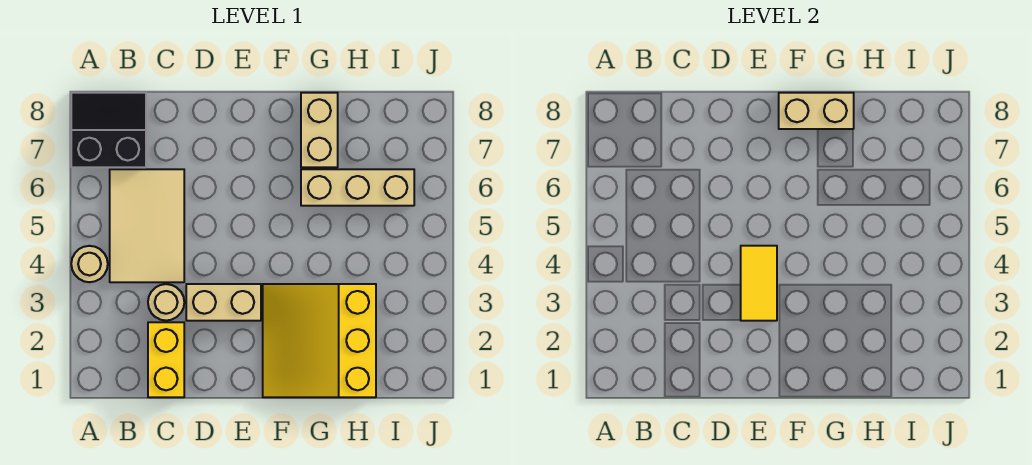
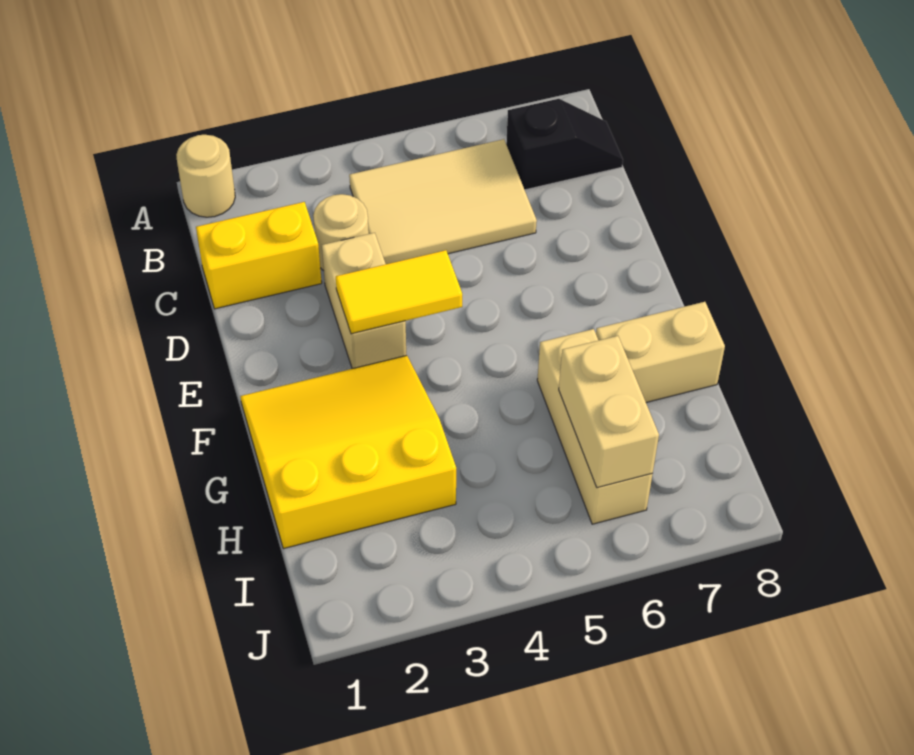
tan 1x1 round brick [71,246,108,282] -> tan 1x1 round brick moved to [176,135,235,217]
black 2x2 slope [71,93,146,167] -> black 1x2 slope [506,99,623,190]
tan 1x2 brick [779,93,854,129] -> tan 1x2 brick moved to [559,336,659,488]

